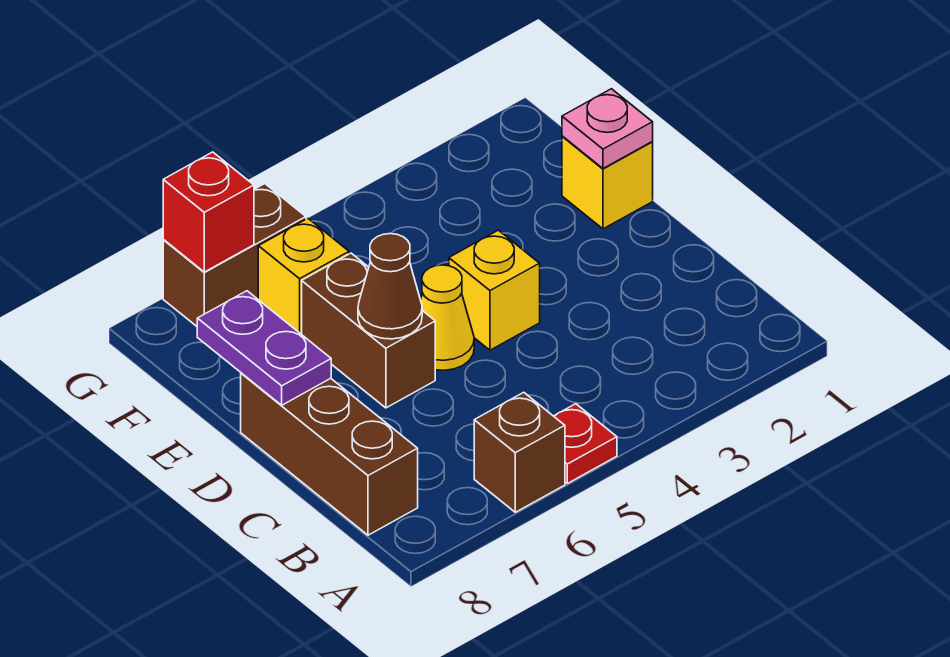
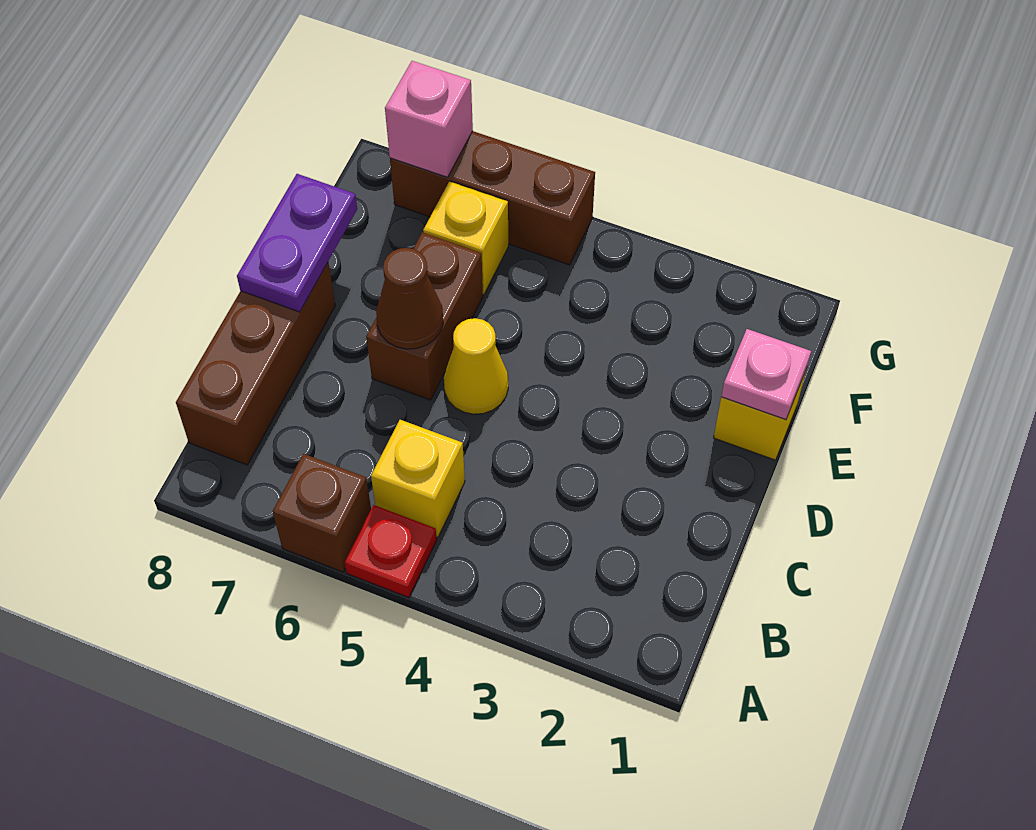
yellow 1x1 brick [449,230,540,350] -> yellow 1x1 brick moved to [371,420,465,537]
brown 1x2 brick [163,184,306,326] -> brown 1x3 brick [390,131,595,265]
red 1x1 brick [163,152,254,272] -> pink 1x1 brick [385,61,473,177]

